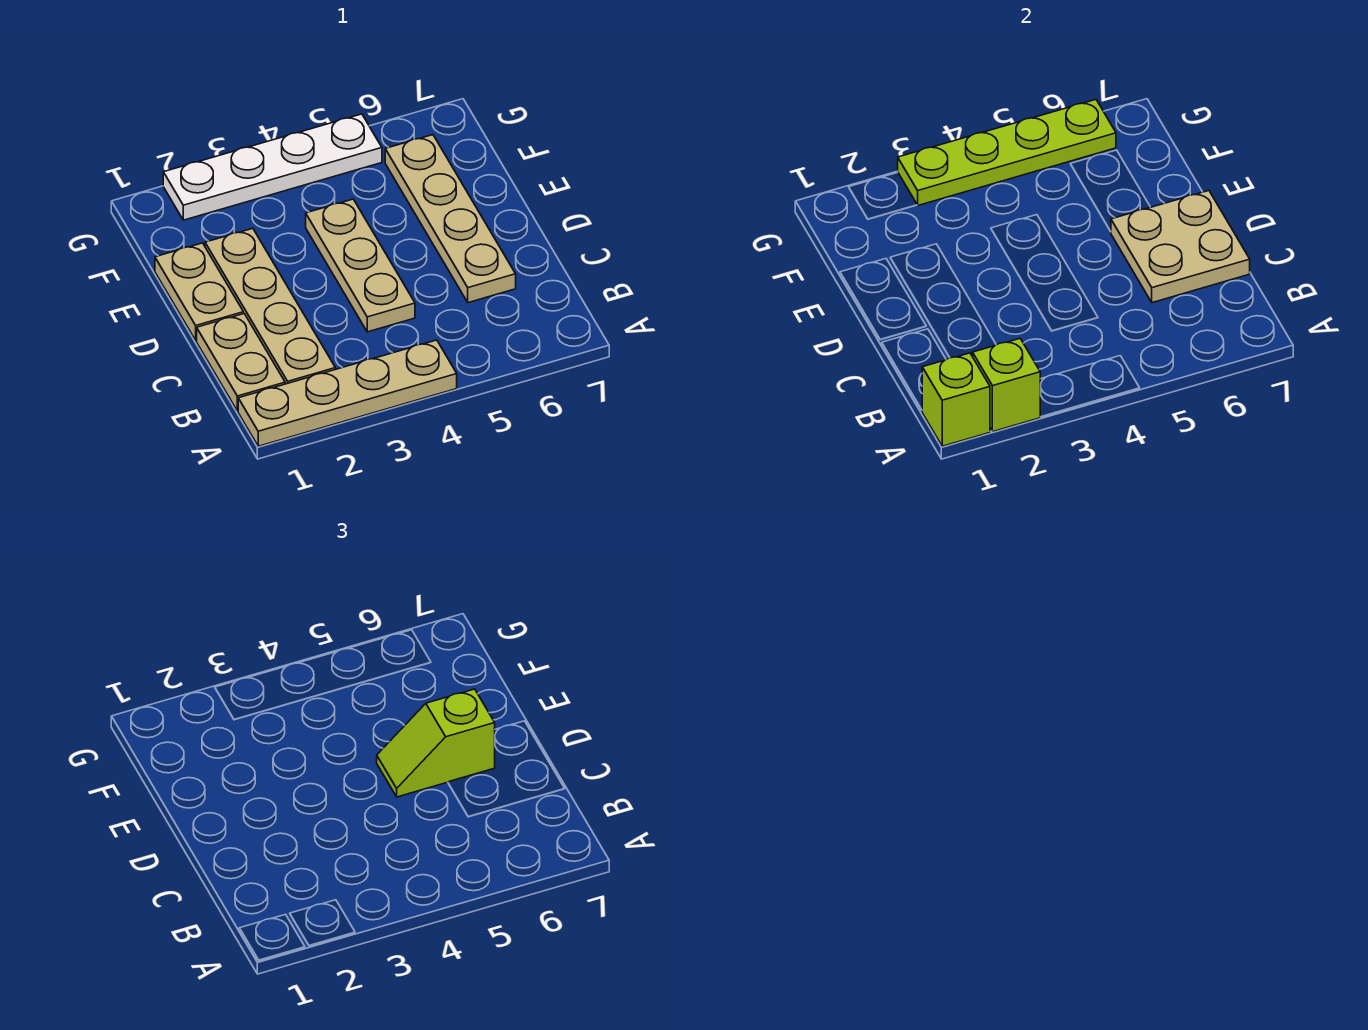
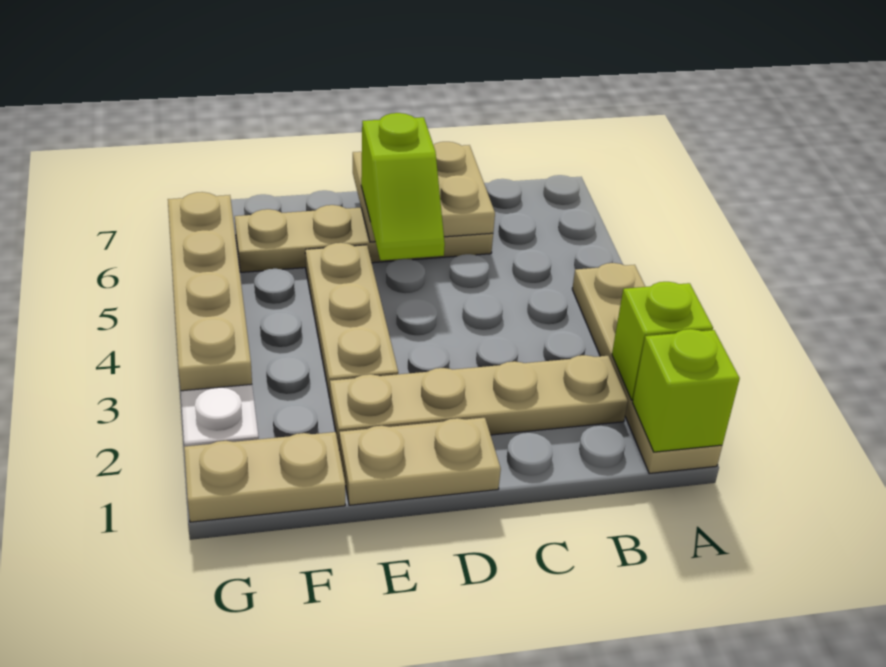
tan 1x2 plate [197,314,285,411] -> tan 1x2 plate moved to [184,432,345,522]
tan 1x3 plate [306,199,415,332] -> tan 1x3 plate turned to [305,243,398,398]
lime 1x4 plate [898,100,1116,205] -> tan 1x4 plate [168,192,252,391]

